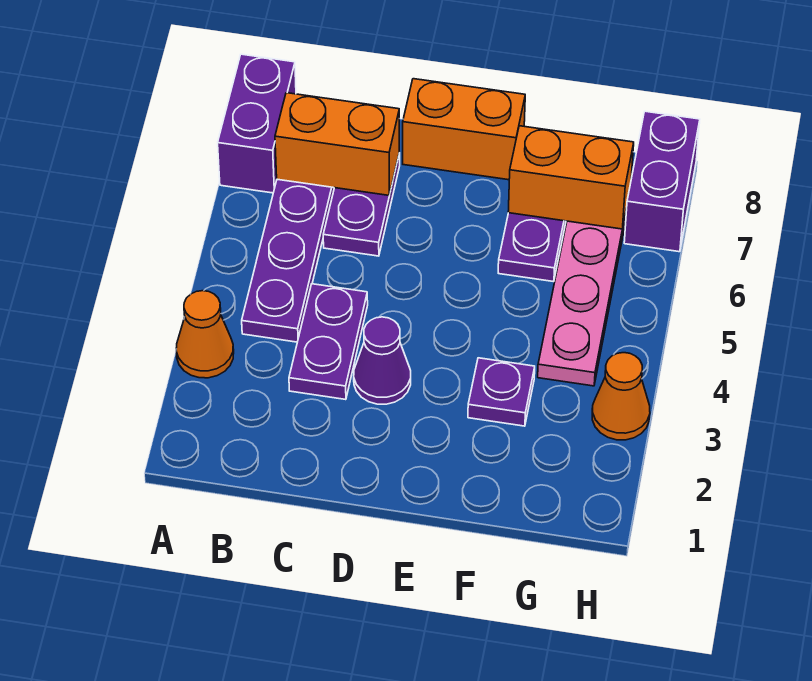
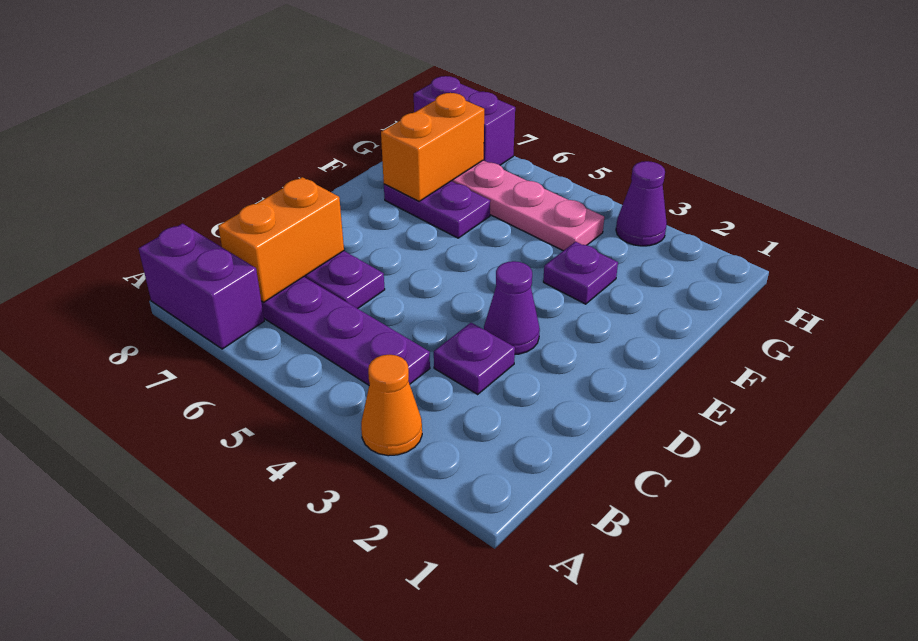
purple 1x2 plate [289,284,368,400] -> purple 1x1 plate [434,323,515,394]
orange 1x2 brick [403,79,525,180] -> none
orange 1x1 cone [592,353,650,440] -> purple 1x1 cone [616,161,667,246]

